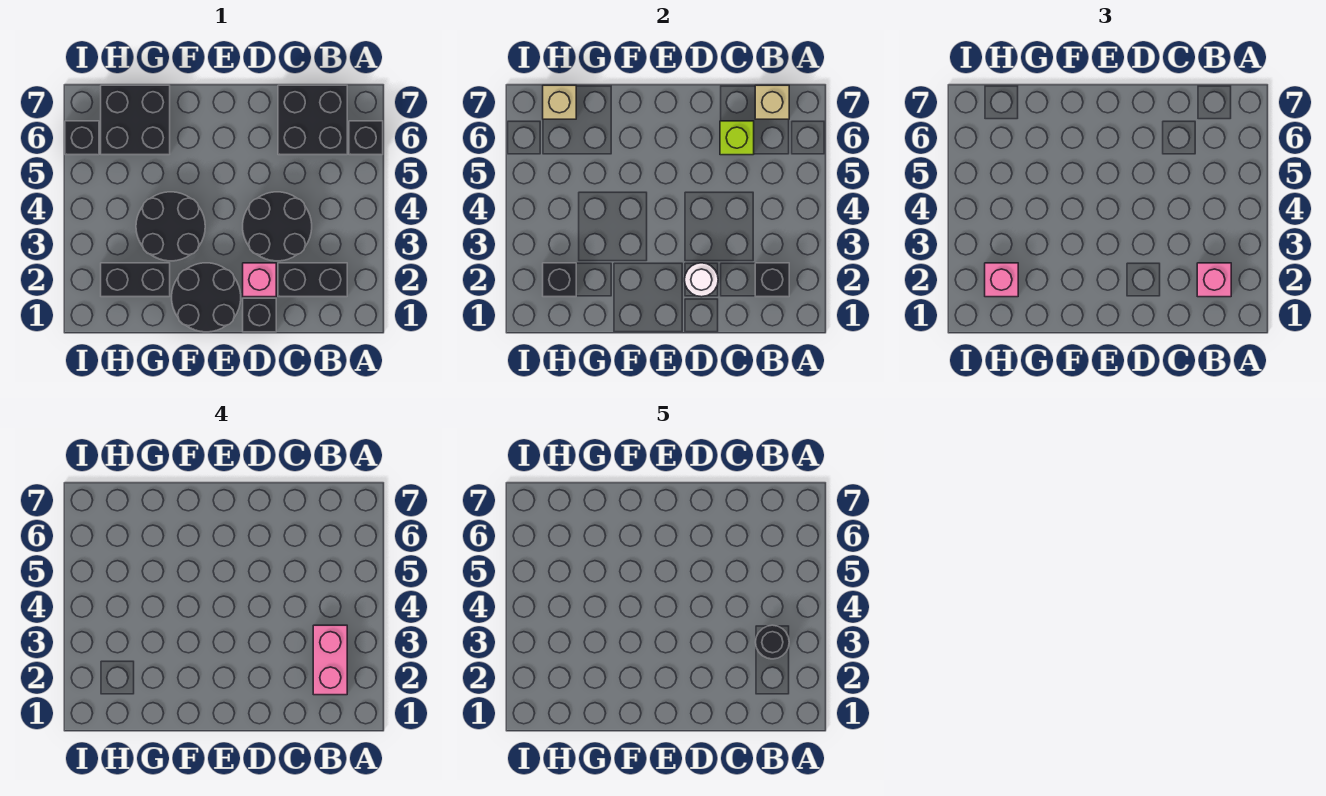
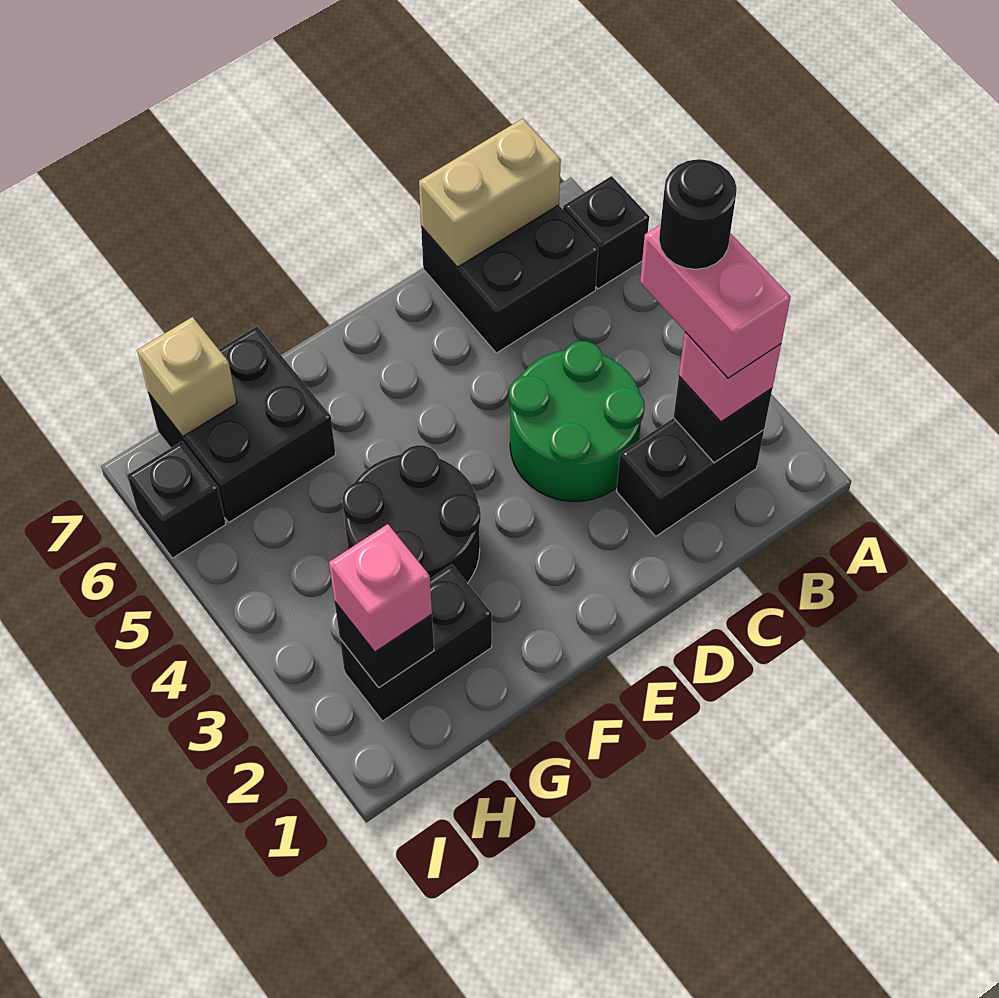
tan 1x1 brick [755,85,789,119] -> tan 1x2 brick [419,119,561,267]
black 2x2 round brick [243,192,312,261] -> green 2x2 round brick [509,341,645,501]
lime 1x1 brick [720,121,754,155] -> none
black 1x1 brick [243,298,276,332] -> none
pink 1x1 brick [243,263,276,297] -> none
white 1x1 round brick [685,263,718,297] -> none
black 2x2 round brick [172,263,241,332] -> none

